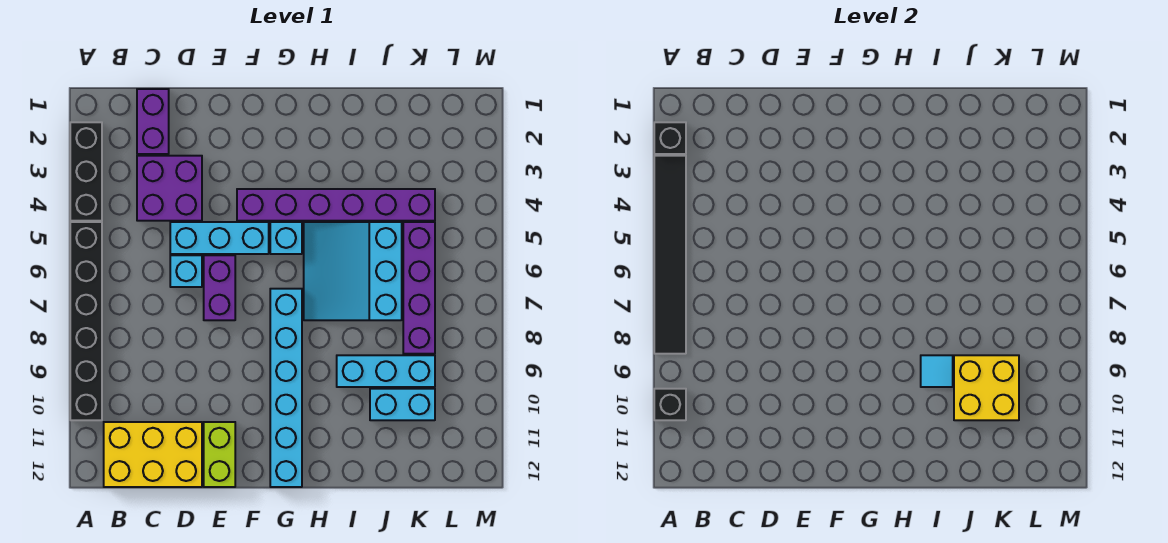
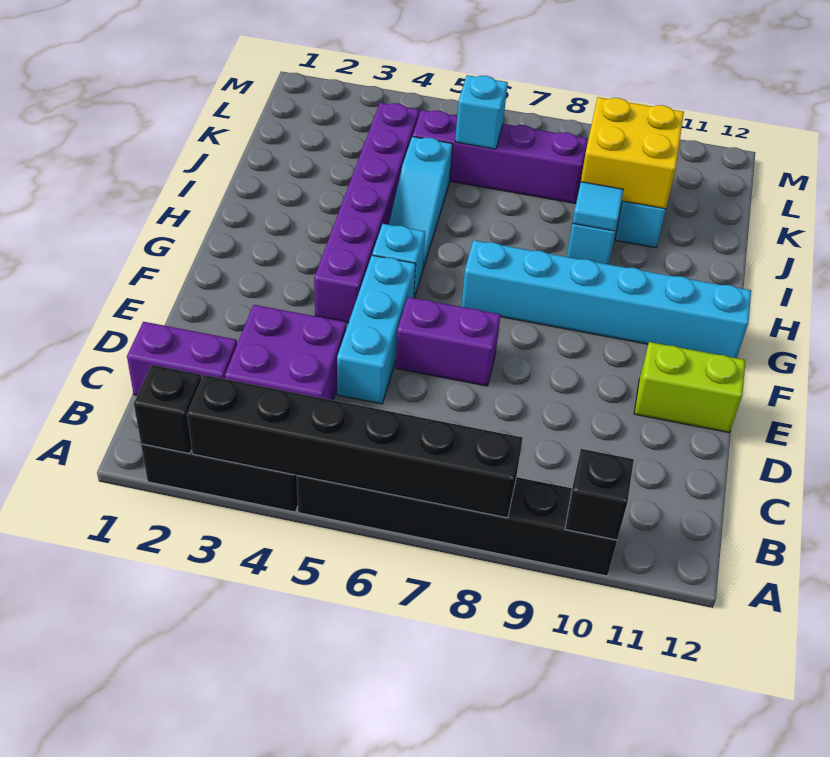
black 1x6 tile [654,156,686,354] -> black 1x6 brick [187,375,523,518]
yellow 2x3 brick [104,422,202,487] -> none
cyan 1x1 brick [170,255,202,287] -> cyan 1x1 brick moved to [455,75,508,149]
cyan 3x3 slope [304,222,402,320] -> cyan 1x3 slope [389,137,453,268]

